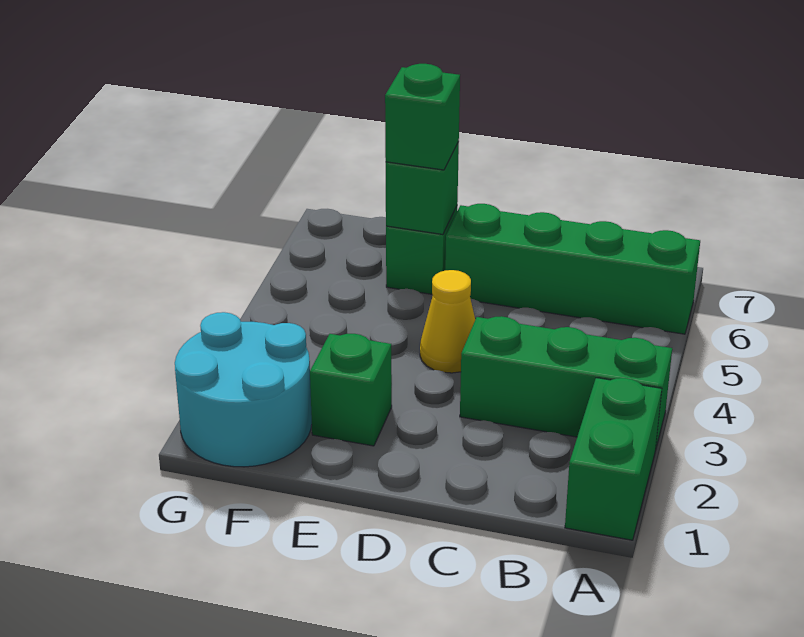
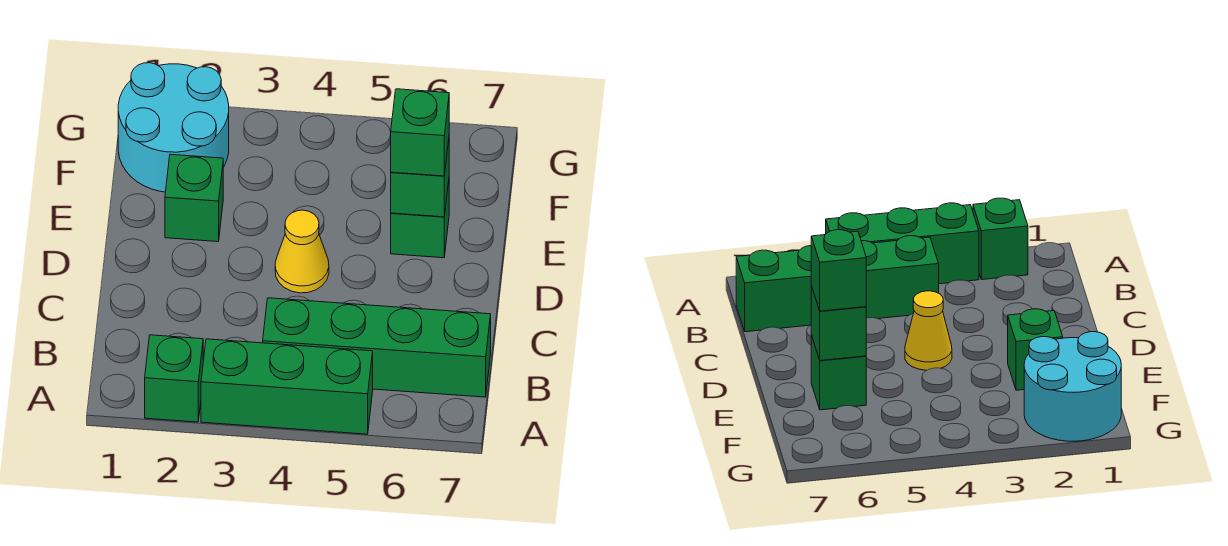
green 1x2 brick [565,378,662,540] -> green 1x1 brick [145,335,203,422]
green 1x3 brick [460,316,672,450] -> green 1x3 brick turned to [201,339,373,434]
green 1x4 brick [445,204,700,334] -> green 1x4 brick turned to [263,298,491,397]

